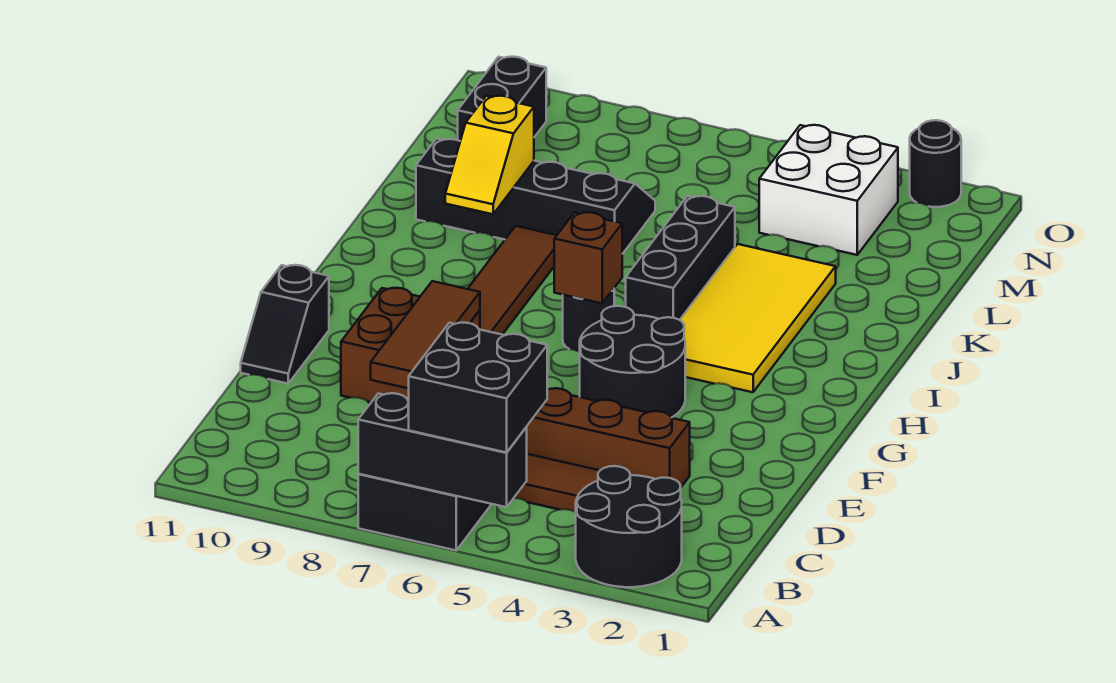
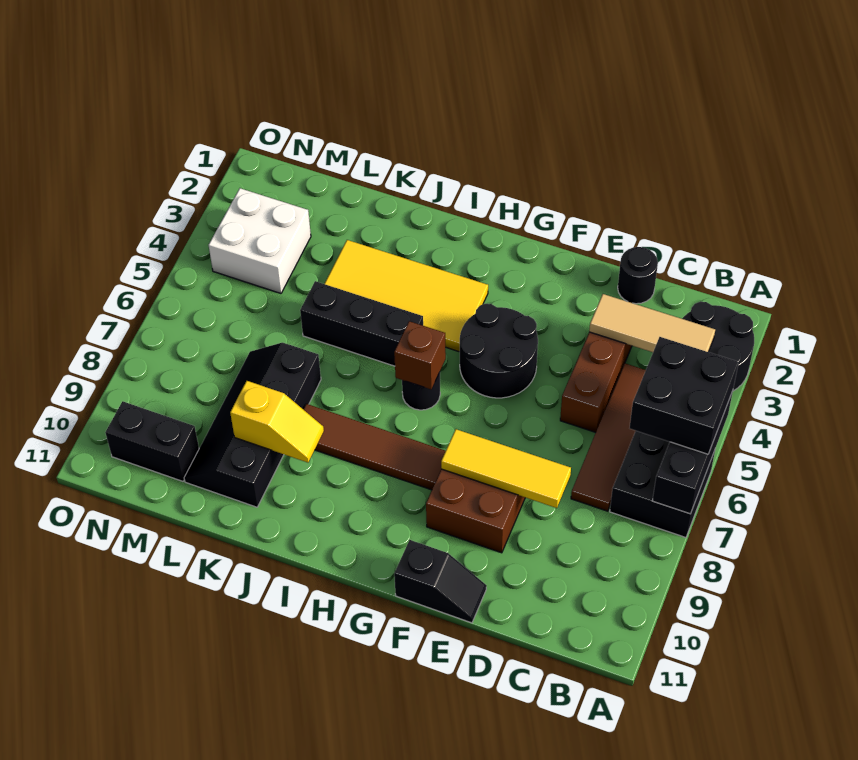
none -> tan 1x3 tile [589,294,715,352]
brown 1x3 tile [371,281,480,388] -> yellow 1x3 tile [441,429,571,508]
black 1x1 round brick [910,120,961,207] -> black 1x1 round brick moved to [618,247,658,304]

